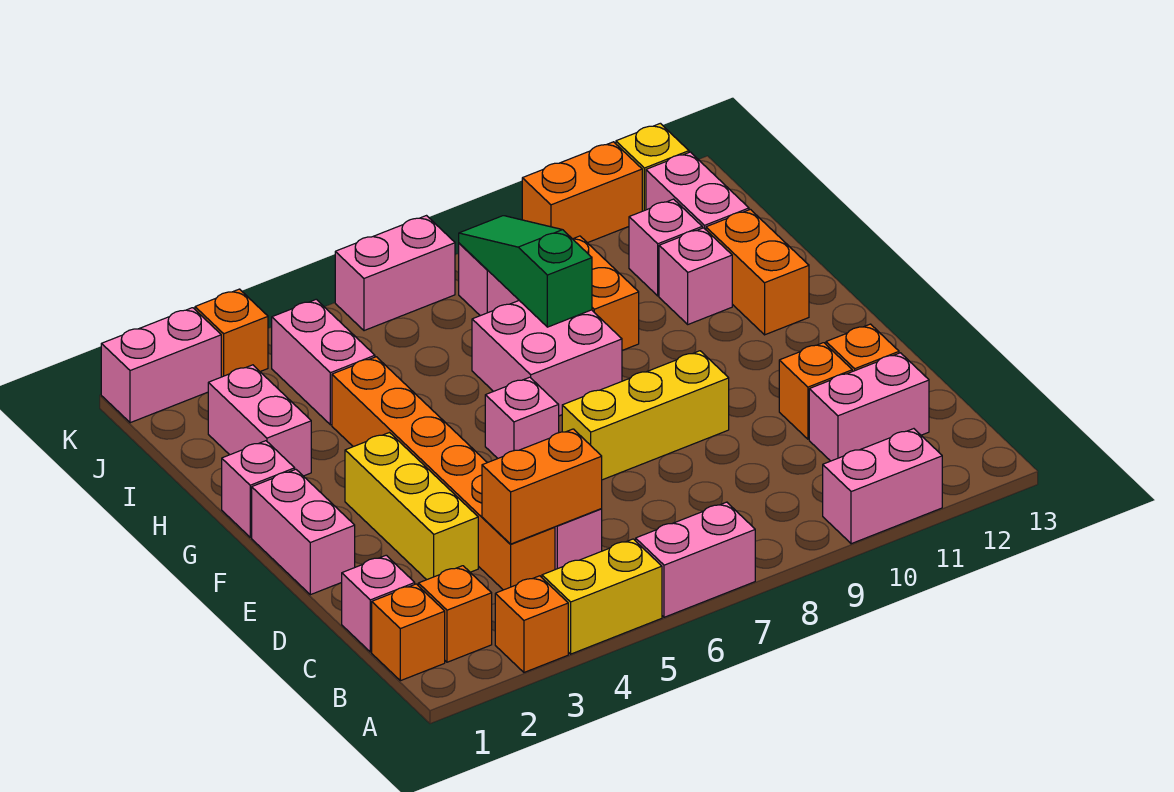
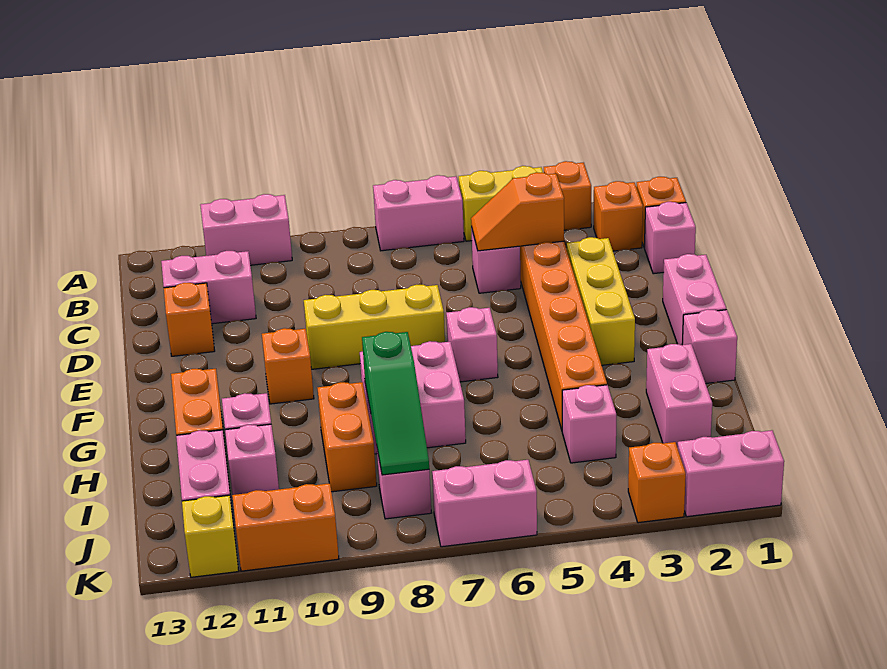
orange 1x2 brick [482,429,602,544] -> orange 1x2 slope [471,172,564,251]
orange 1x1 brick [779,343,852,439] -> orange 1x1 brick moved to [262,328,314,404]
pink 1x2 brick [272,299,375,425] -> pink 1x1 brick [562,385,616,463]

